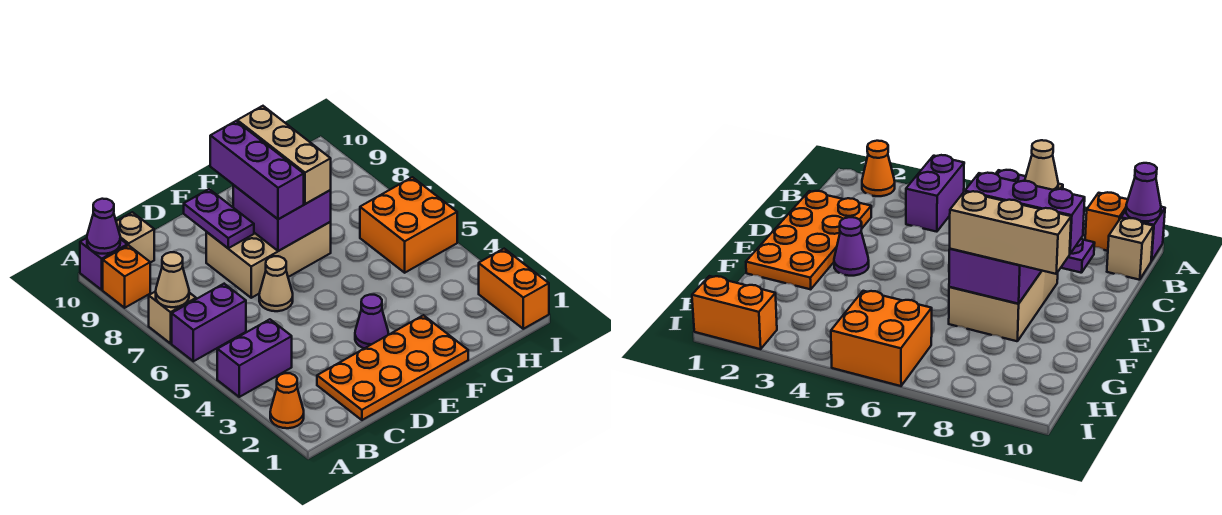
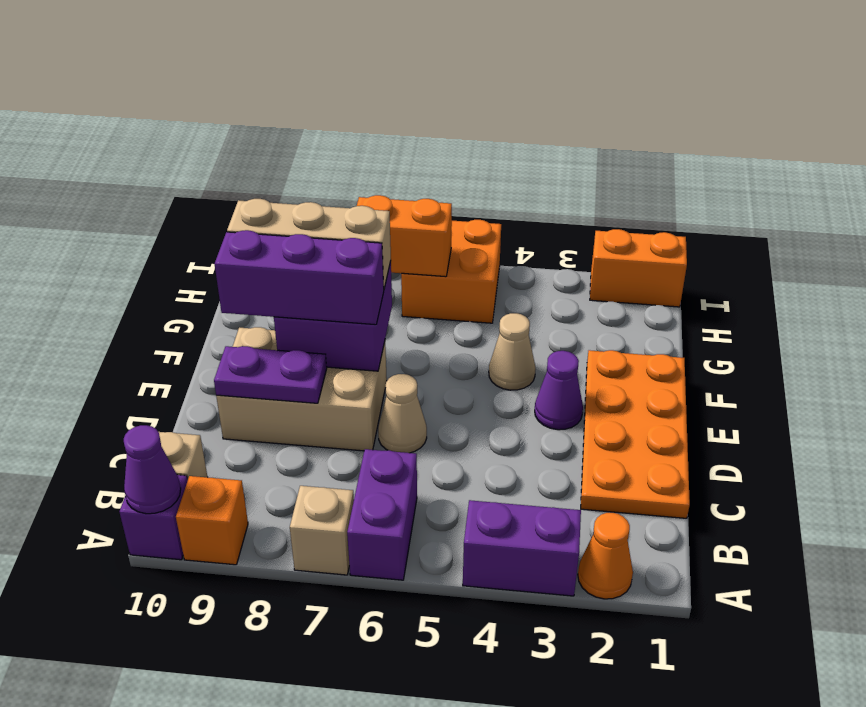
purple 1x2 brick [217,319,292,397] -> purple 1x2 brick turned to [463,500,581,596]
tan 1x1 cone [156,252,189,307] -> tan 1x1 cone moved to [489,313,536,390]
tan 2x3 brick [206,222,331,298] -> tan 2x3 brick turned to [216,327,387,451]
none -> orange 1x2 brick [357,195,452,277]

